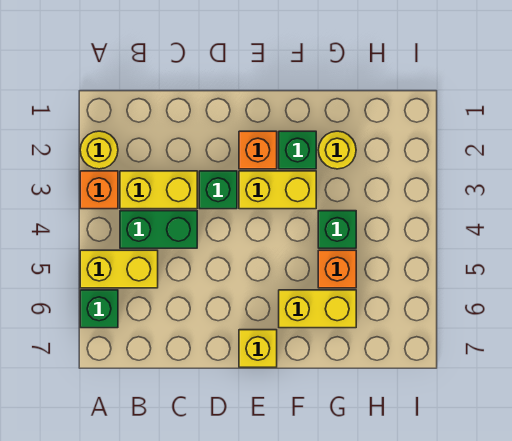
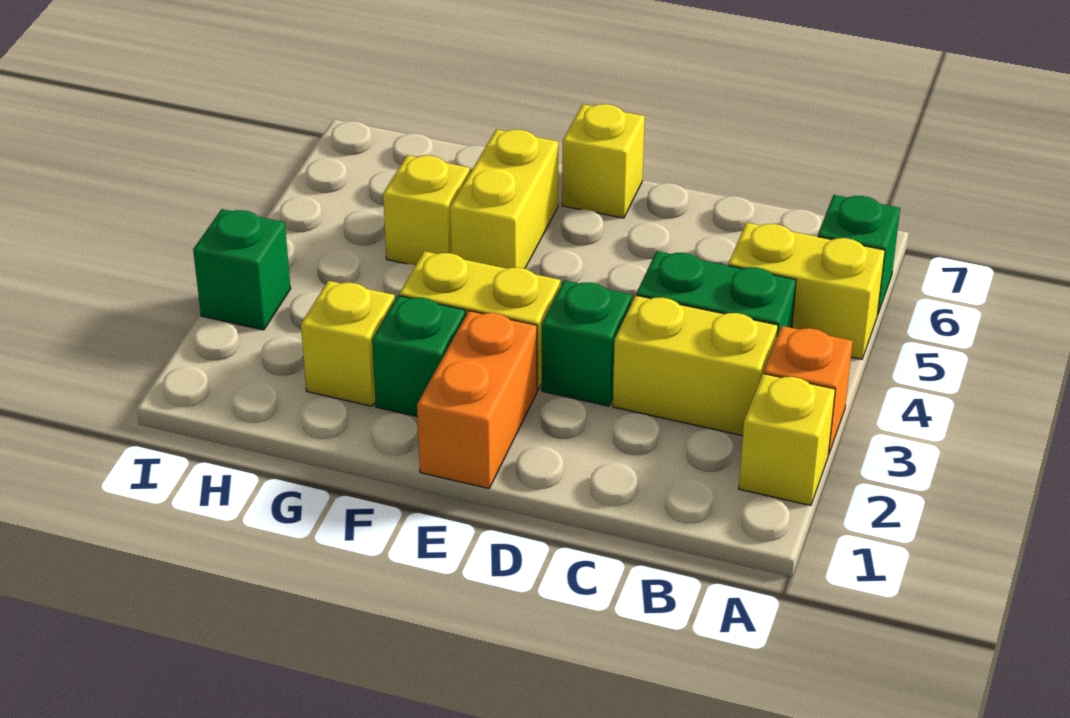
yellow 1x1 round brick [80,131,118,169] -> yellow 1x1 brick [739,374,835,505]
orange 1x1 brick [239,131,277,169] -> orange 1x2 brick [417,311,537,489]
yellow 1x2 brick [279,290,356,328] -> yellow 1x2 brick turned to [450,129,558,269]
yellow 1x1 round brick [318,131,356,169] -> yellow 1x1 brick [301,281,395,406]
green 1x1 brick [318,211,356,248] -> green 1x1 brick moved to [193,209,291,330]
orange 1x1 brick [318,250,356,288] -> yellow 1x1 brick [383,155,470,265]

